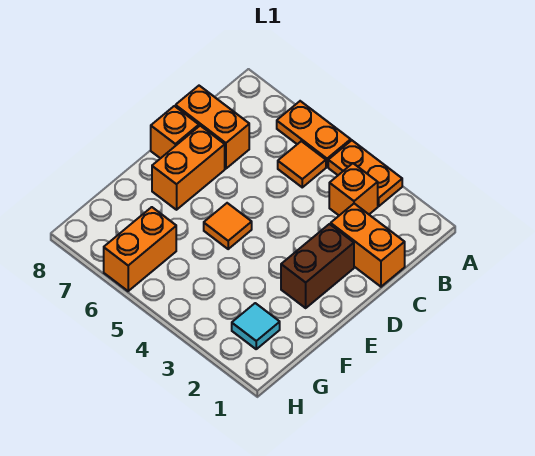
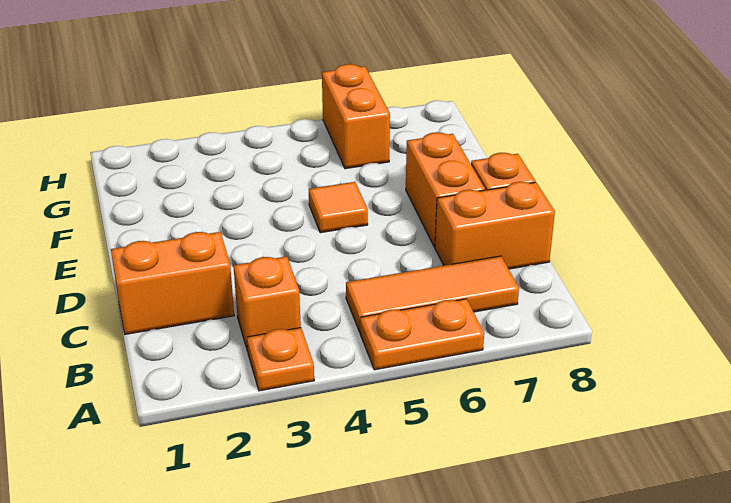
orange 1x2 plate [328,140,402,206] -> orange 1x1 plate [247,328,314,391]
orange 1x1 tile [278,141,326,187] -> orange 1x3 tile [346,256,519,332]
brown 1x2 brick [281,224,354,308] -> none
cyan 1x1 tile [232,303,280,349] -> none

